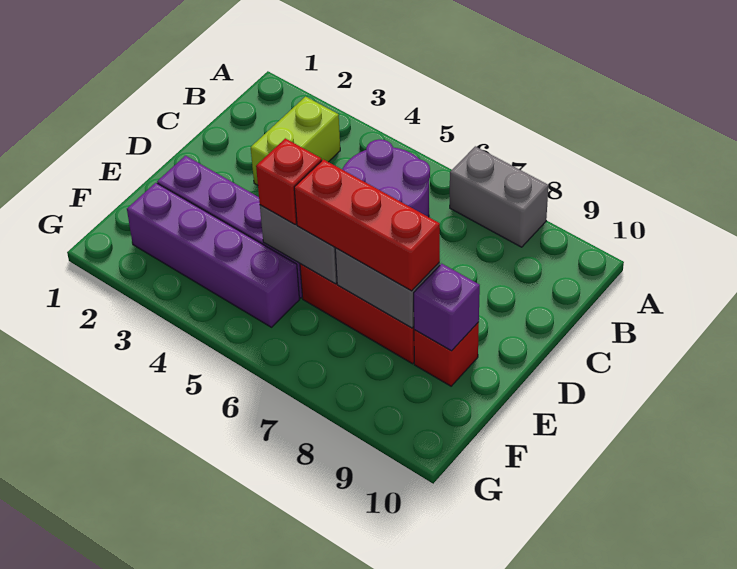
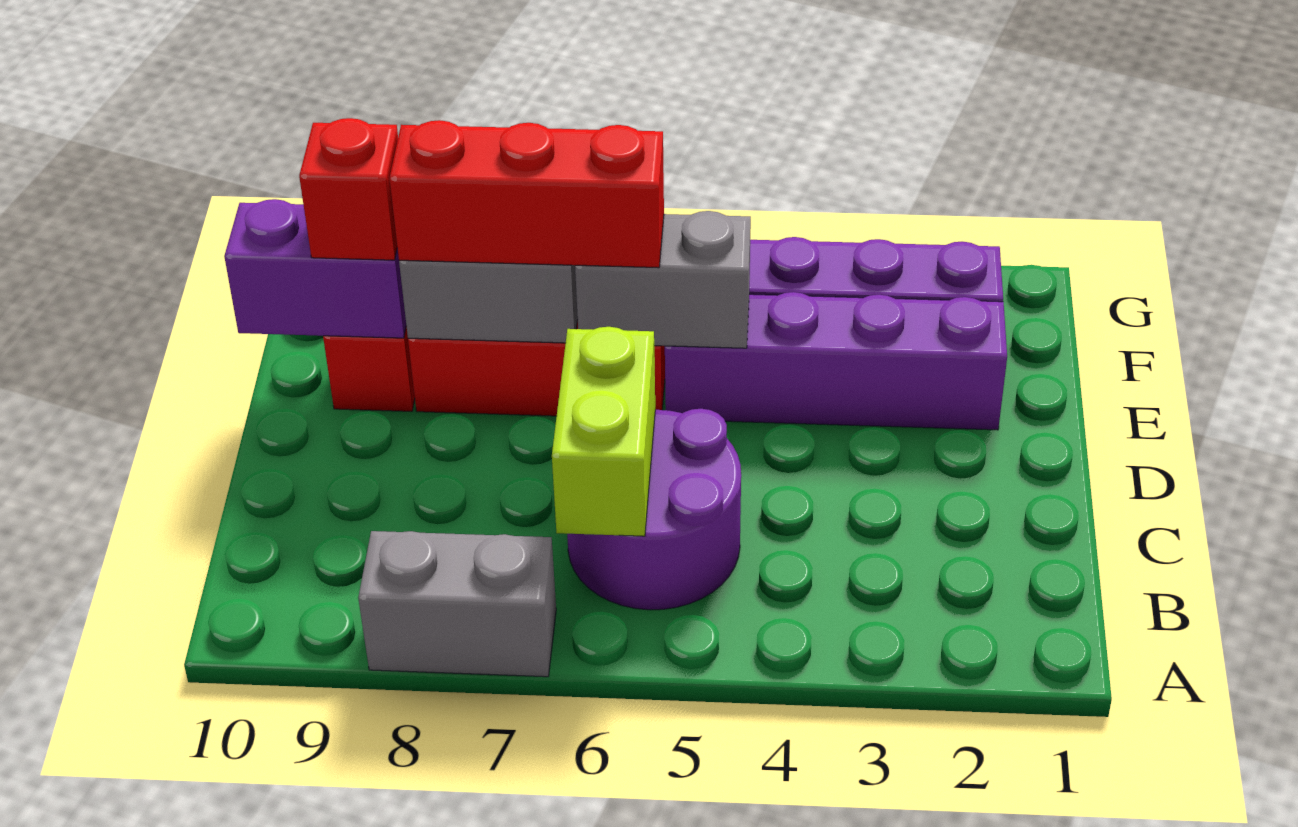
lime 1x2 brick [251,97,340,185] -> lime 1x2 brick moved to [552,327,655,536]
red 1x1 brick [256,138,322,224] -> red 1x1 brick moved to [299,118,398,260]
purple 1x1 brick [414,264,480,351] -> purple 1x2 brick [224,199,406,338]

